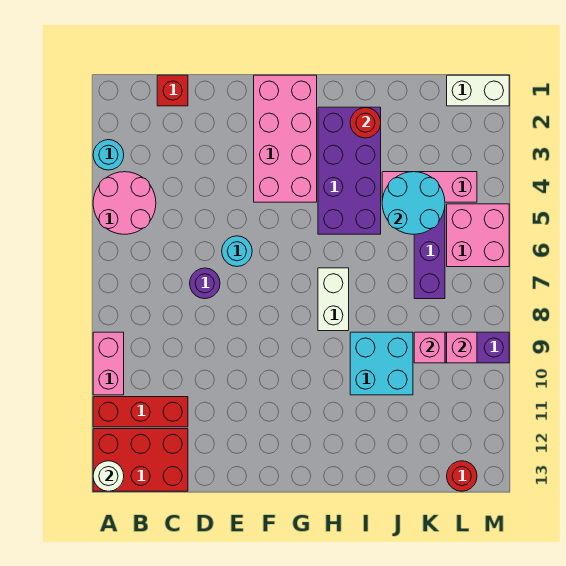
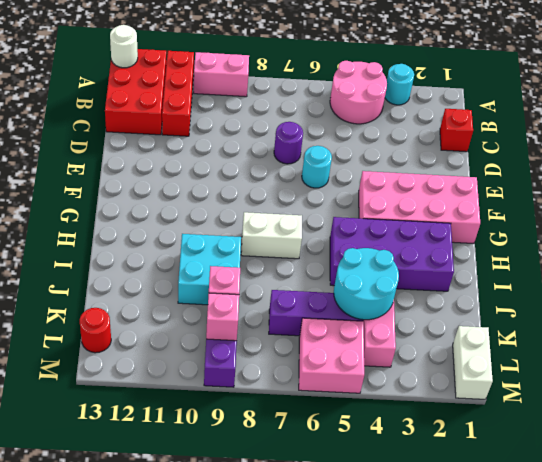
red 1x1 round brick [350,108,381,138] -> none

